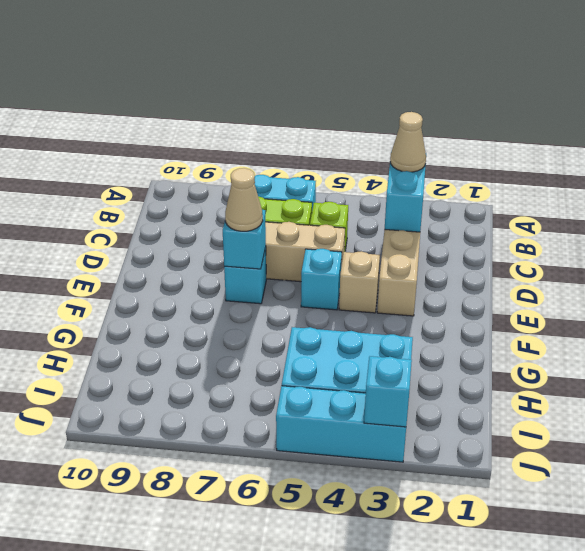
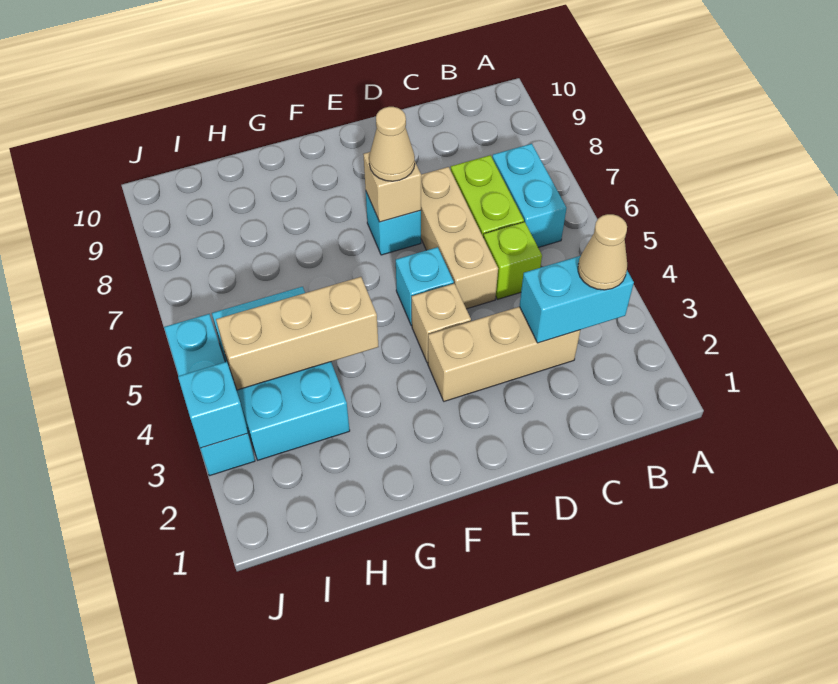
cyan 1x1 brick [223,210,266,269] -> tan 1x1 brick [363,152,421,222]
none -> tan 1x3 brick [216,277,378,390]

